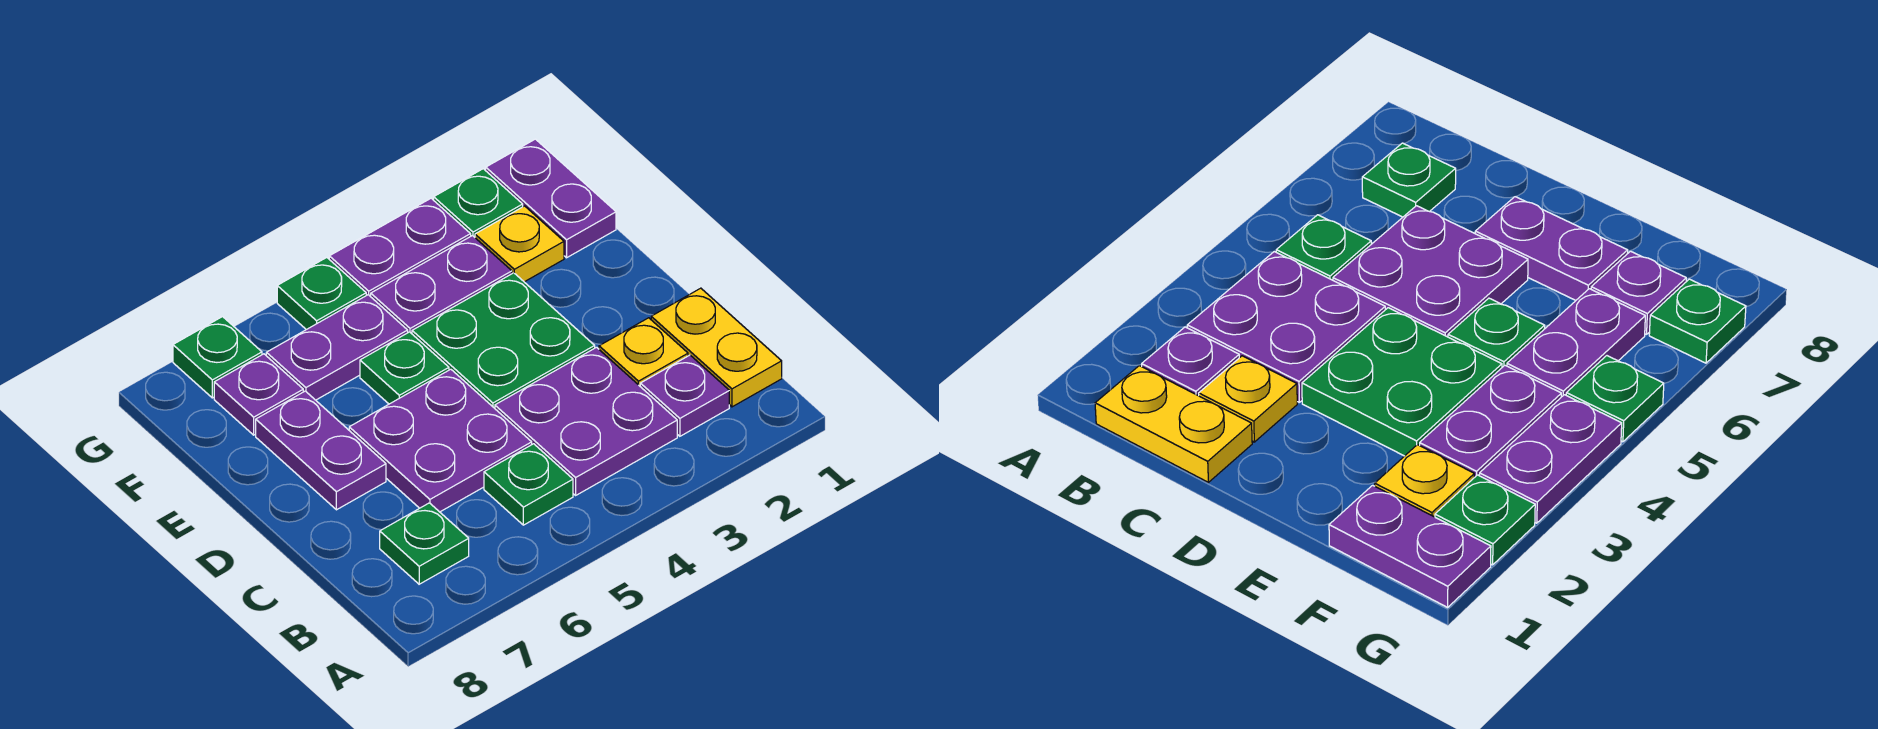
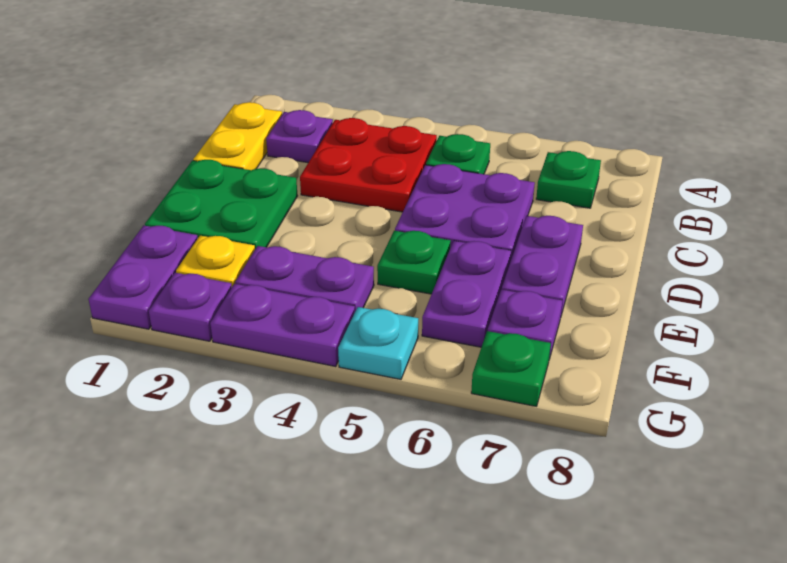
purple 2x2 plate [495,347,677,495] -> red 2x2 plate [300,118,437,212]
yellow 1x1 plate [599,318,688,386] -> none
green 2x2 plate [412,273,595,408] -> green 2x2 plate moved to [145,160,297,249]
purple 1x2 plate [266,295,408,400] -> purple 1x2 plate turned to [422,241,511,347]
green 1x1 plate [434,169,523,237] -> purple 1x1 plate [149,273,232,341]
green 1x1 plate [277,258,366,330] -> cyan 1x1 plate [338,307,418,379]

